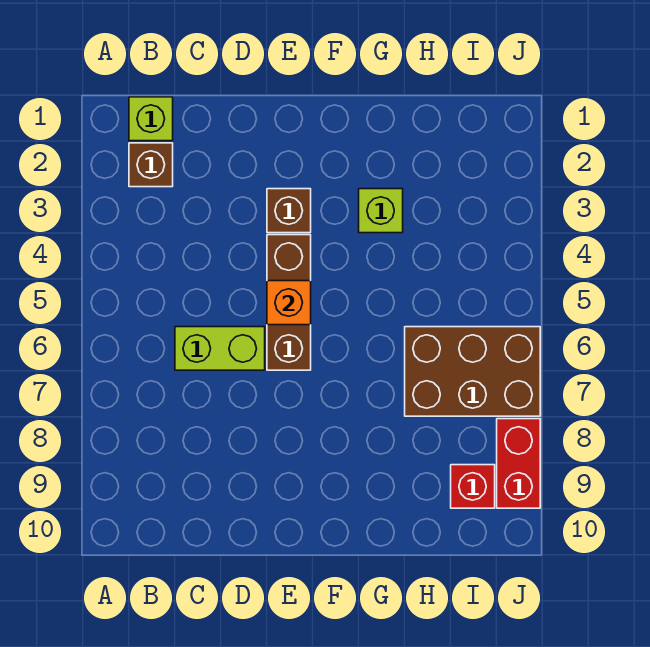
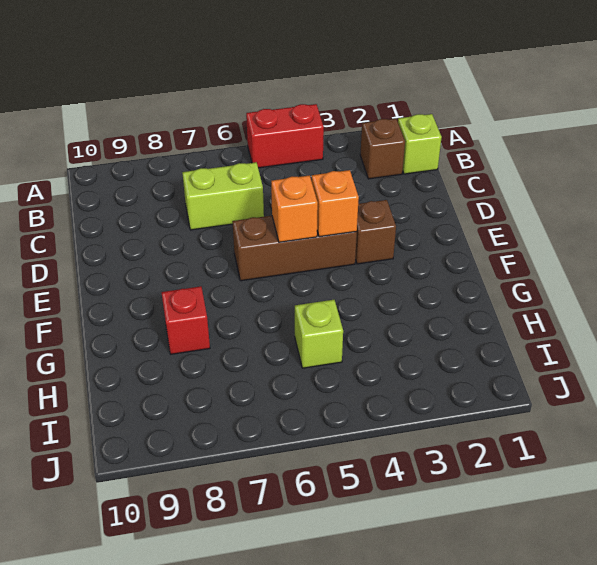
lime 1x2 brick [175,327,265,370] -> lime 1x2 brick turned to [182,162,264,230]
none -> orange 1x1 brick [312,170,359,237]
lime 1x1 brick [359,189,403,233] -> lime 1x1 brick moved to [295,300,343,368]
brown 2x3 brick [405,327,540,416] -> none
red 1x1 brick [451,465,495,508] -> red 1x1 brick moved to [161,286,210,354]
red 1x2 brick [497,419,540,508] -> red 1x2 brick moved to [246,104,324,168]

